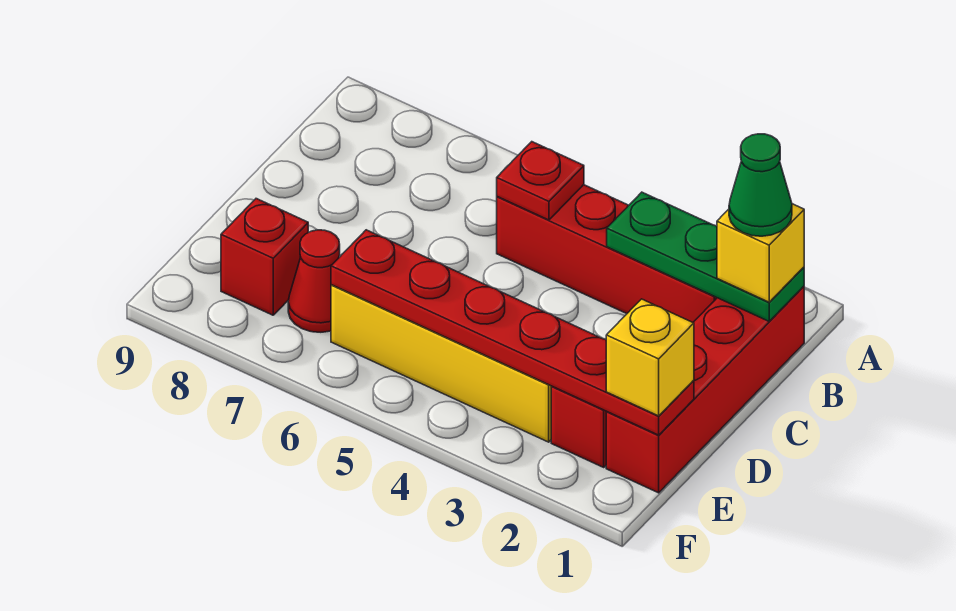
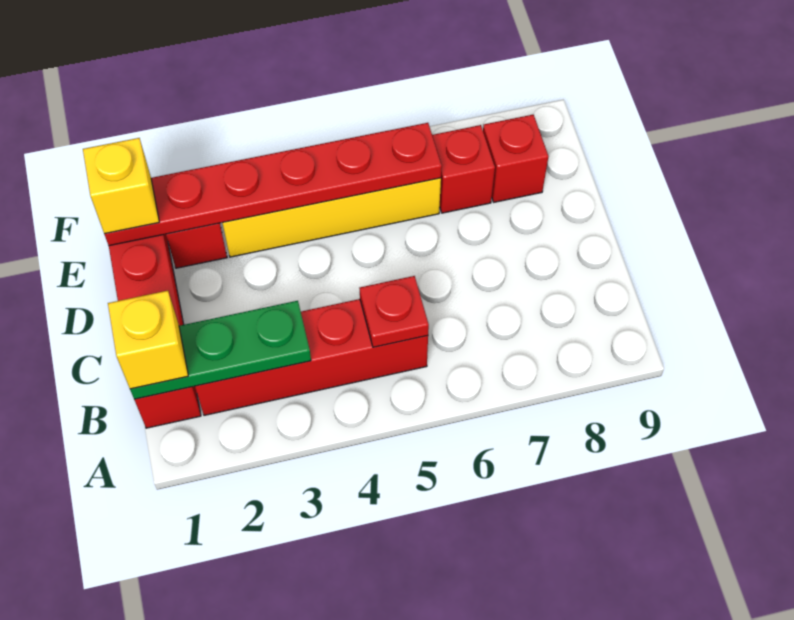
green 1x1 cone [729,134,792,236] -> none
red 1x1 cone [288,230,340,332] -> red 1x1 brick [432,125,495,213]

